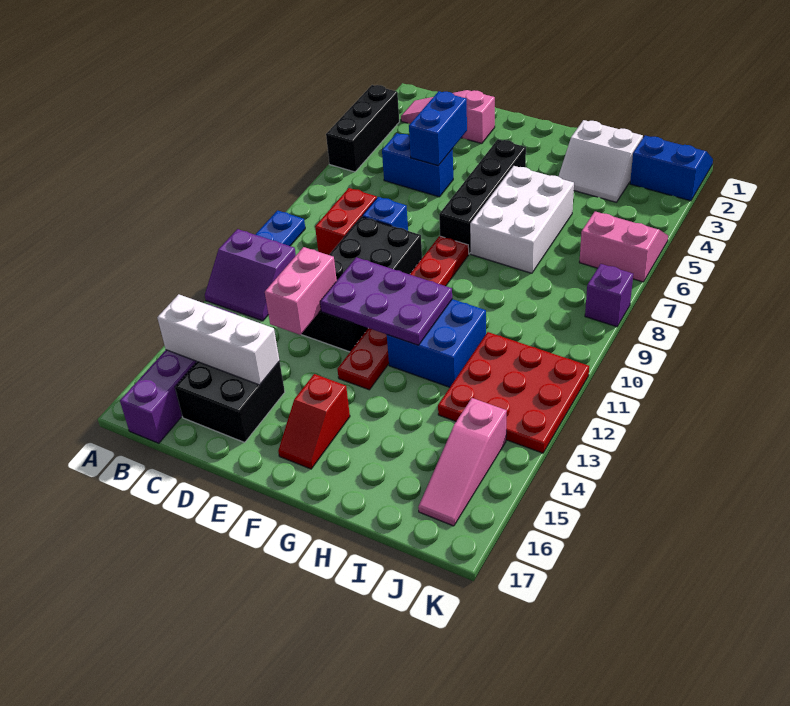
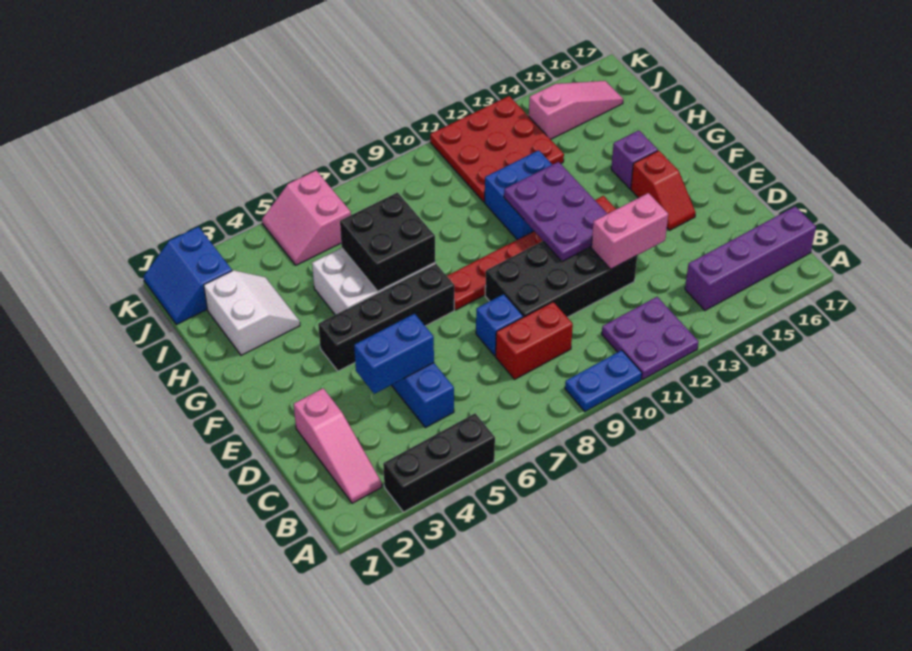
purple 2x2 slope [205,229,296,321] -> purple 2x2 plate [602,297,699,380]
white 1x3 brick [157,294,279,385] -> none
black 2x2 brick [175,361,285,442] -> black 2x2 brick moved to [340,192,435,291]
red 1x2 slope [278,374,350,469] -> red 1x2 slope turned to [631,151,696,230]
purple 1x1 brick [585,264,633,327] -> purple 1x1 brick moved to [611,130,658,189]

